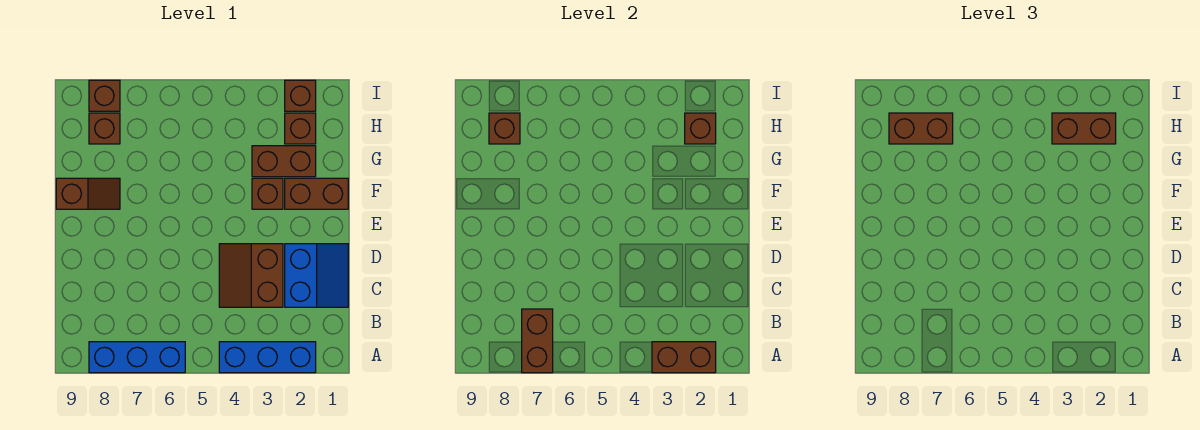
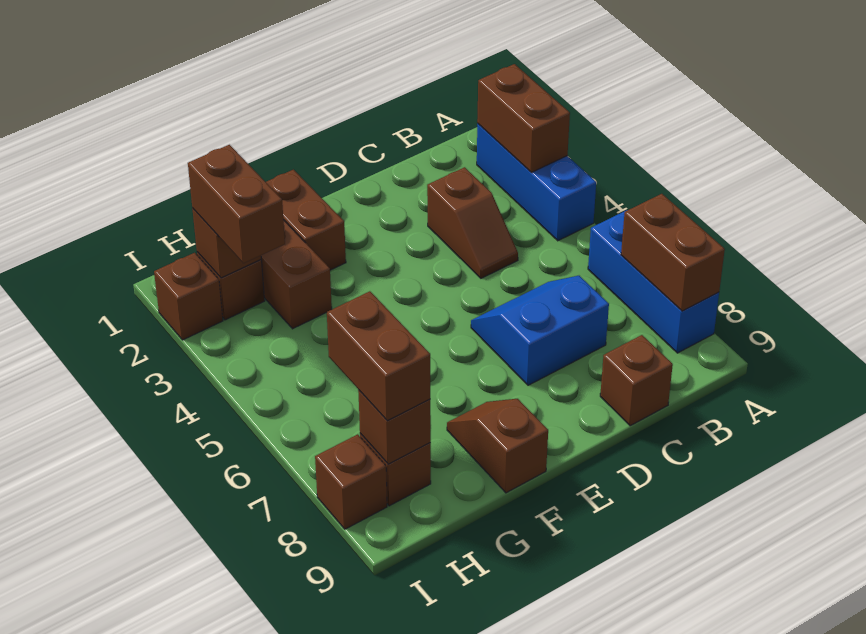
brown 1x2 brick [522,309,553,373] -> brown 1x2 brick turned to [621,194,725,311]
blue 2x2 slope [285,244,348,307] -> blue 2x2 slope moved to [471,276,609,385]
brown 2x2 slope [219,244,283,307] -> brown 1x2 slope [427,167,518,278]
brown 1x1 brick [252,178,283,209] -> brown 1x1 brick moved to [600,335,673,426]

